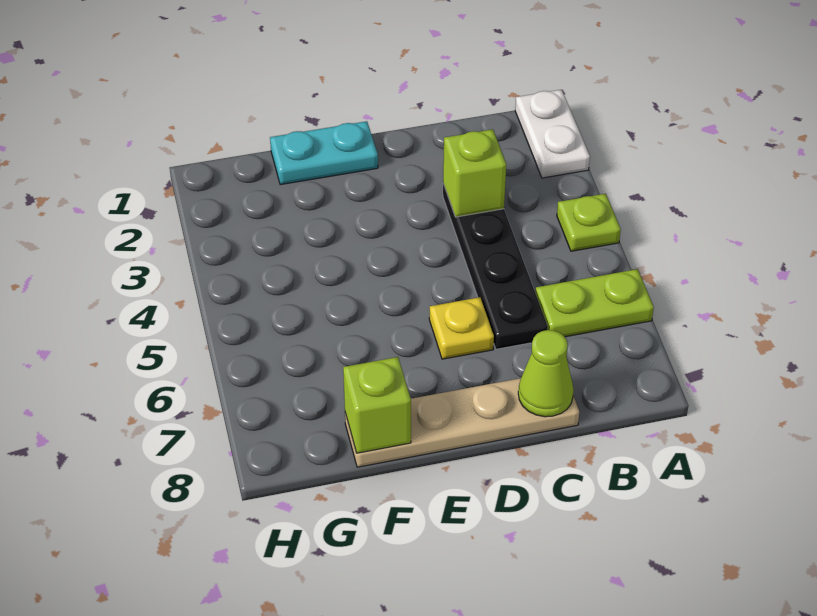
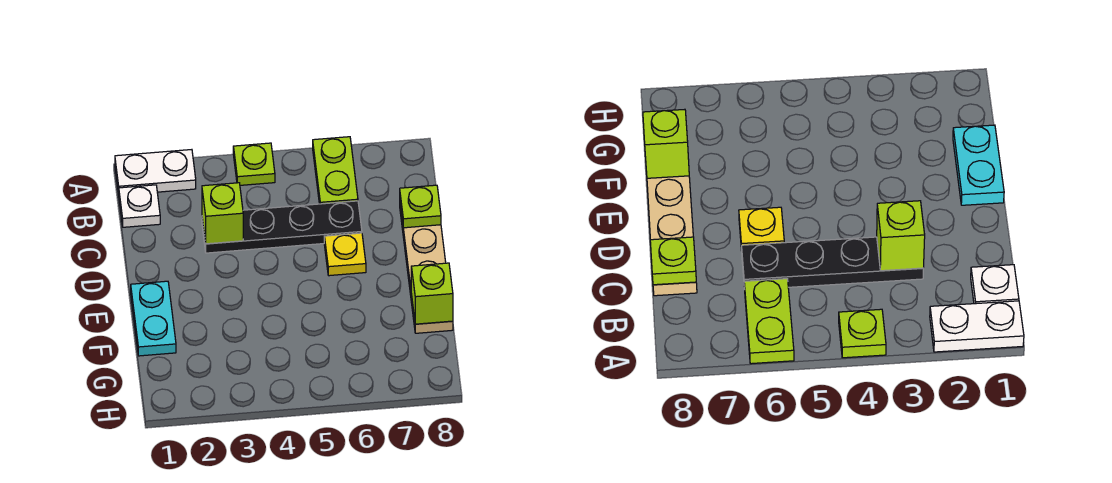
none -> white 1x1 plate [119,185,160,227]
lime 1x1 cone [518,330,574,417] -> lime 1x1 plate [400,185,441,228]

